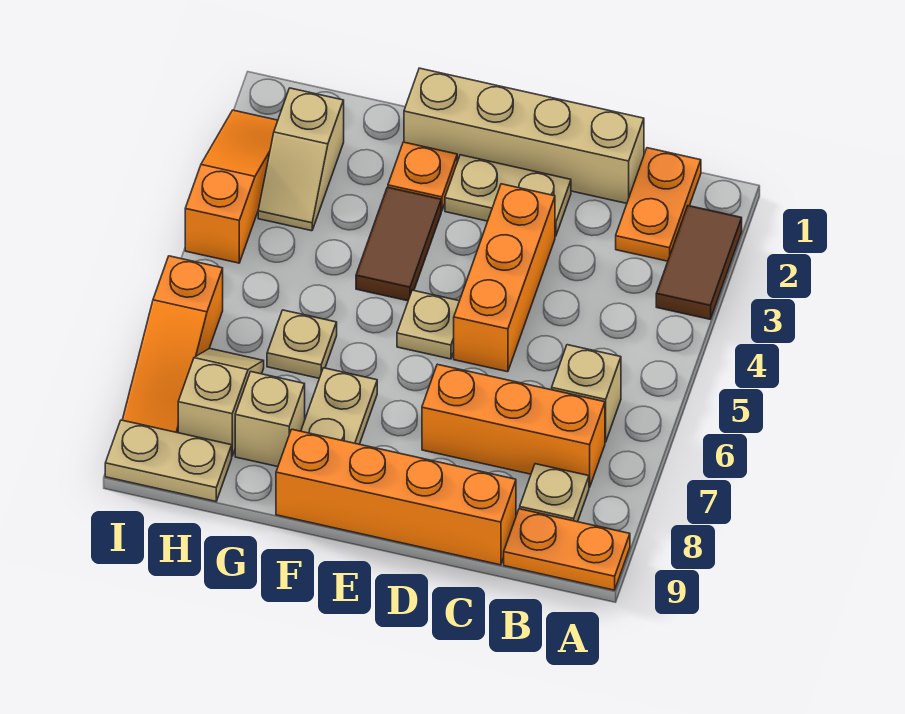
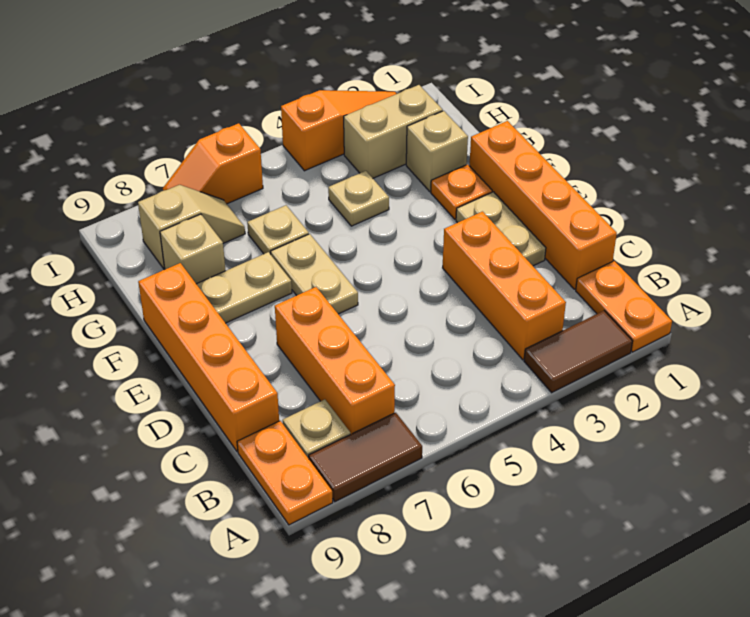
orange 1x2 plate [616,148,701,261] -> orange 1x2 plate turned to [576,261,672,352]
tan 1x1 brick [552,345,621,442] -> tan 1x1 brick moved to [406,111,468,191]
tan 1x4 brick [404,68,644,203] -> orange 1x4 brick [469,121,617,289]
orange 1x3 brick [454,184,555,372] -> orange 1x3 brick turned to [443,212,566,360]
tan 1x1 plate [397,290,459,359] -> tan 1x1 plate moved to [328,171,389,226]
brown 1x2 tile [356,187,441,301] -> brown 1x2 tile moved to [309,413,422,502]
tan 1x2 slope [258,88,344,231] -> tan 1x2 brick [344,85,443,178]
tan 1x2 plate [105,420,232,501] -> tan 1x2 plate moved to [271,234,358,314]
orange 1x3 slope [123,256,223,433] -> orange 1x2 slope [163,123,263,204]

